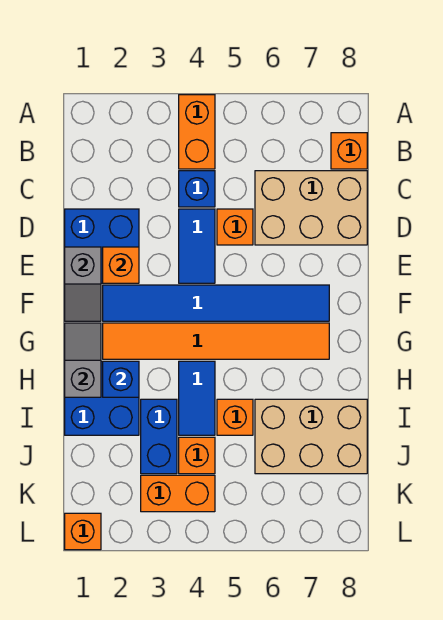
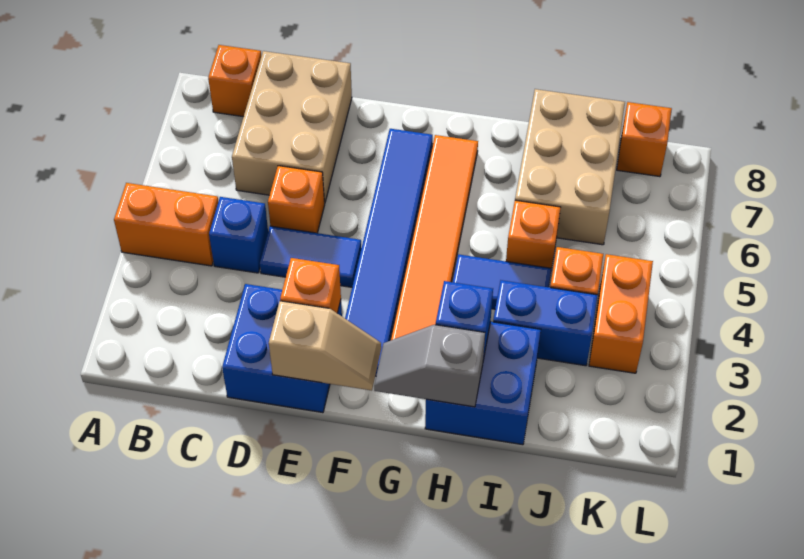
grey 1x2 slope [65,247,101,321] -> tan 1x2 slope [269,301,381,391]
orange 1x1 brick [65,513,101,550] -> orange 1x1 brick moved to [617,102,672,177]

